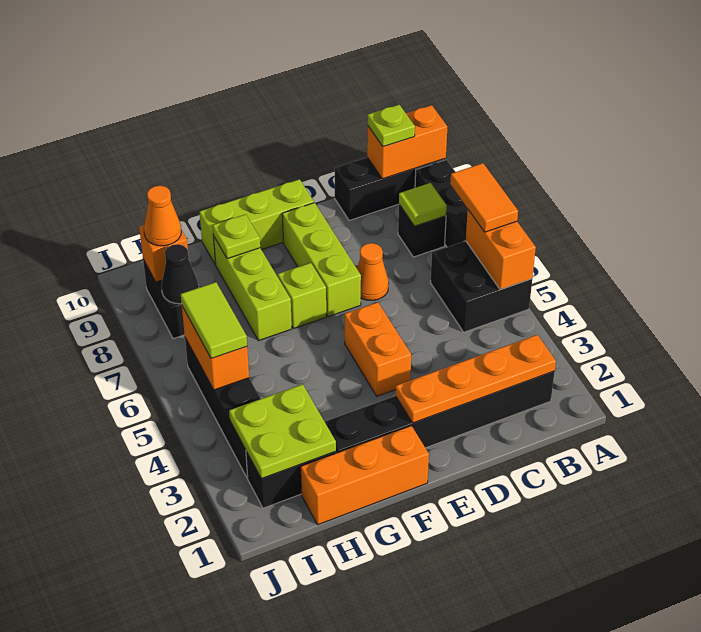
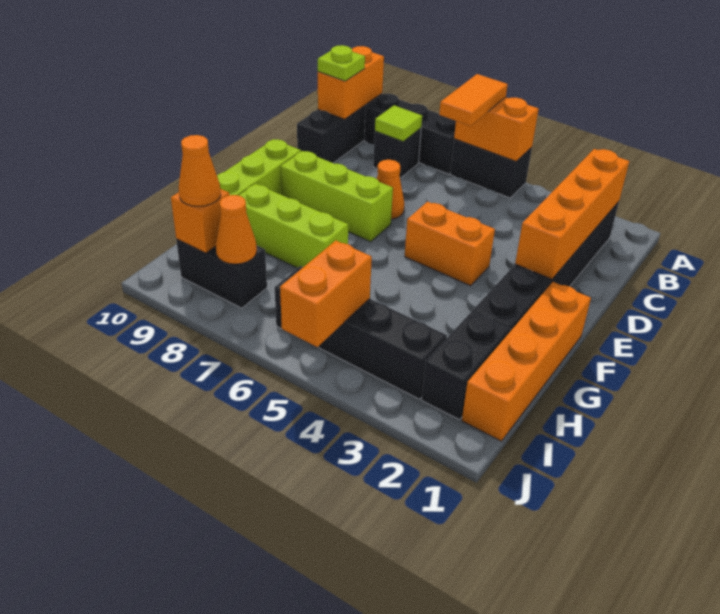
black 2x2 brick [430,241,532,332] -> black 1x2 brick [450,139,532,198]
orange 1x2 tile [450,163,518,232] -> orange 1x2 tile turned to [439,74,508,126]
orange 1x4 plate [395,335,556,423] -> orange 1x4 brick [515,149,629,279]
orange 1x3 brick [301,426,429,525] -> orange 1x4 brick [462,282,591,441]
lime 1x1 brick [278,263,326,329] -> none
lime 1x1 plate [213,214,260,259] -> none
lime 2x2 plate [229,384,336,479] -> none
orange 1x2 brick [182,306,249,390] -> orange 1x2 brick turned to [280,241,372,347]
lime 1x2 tile [181,282,247,359] -> none
black 1x1 cone [161,244,199,304] -> orange 1x1 cone [216,195,257,264]

